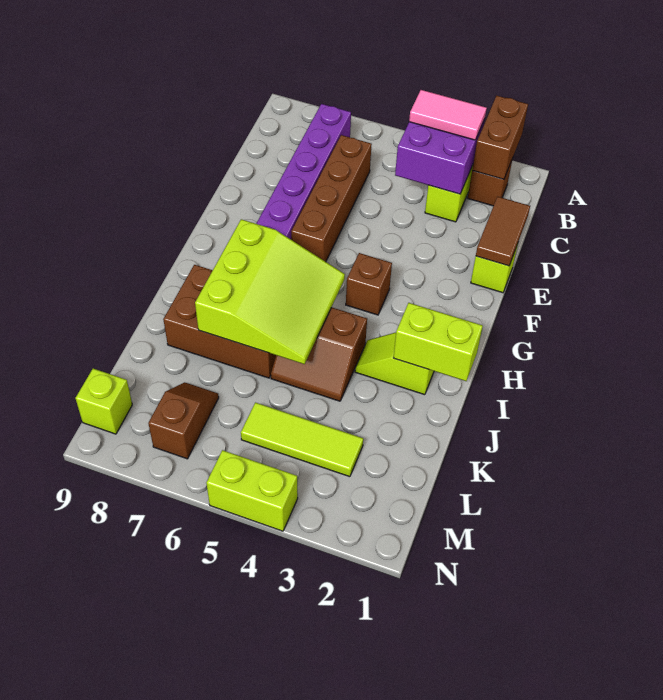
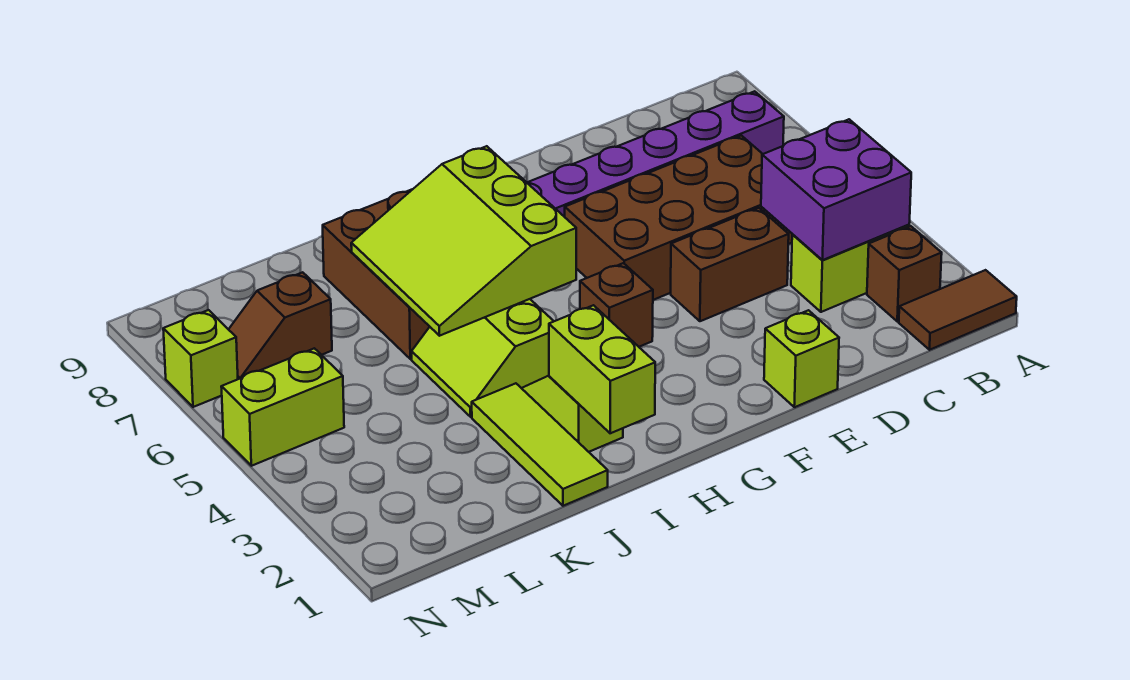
brown 1x2 brick [472,96,528,179] -> brown 1x2 brick moved to [671,208,789,321]
pink 1x2 tile [409,90,487,140] -> none
brown 1x4 brick [291,135,372,262] -> brown 2x4 brick [565,136,793,300]
brown 1x2 tile [476,197,530,266] -> brown 1x2 tile moved to [899,270,1017,350]
lime 3x3 slope [195,219,345,364] -> lime 3x3 slope turned to [351,146,576,336]
brown 2x2 slope [271,307,367,401] -> lime 2x2 slope [412,299,554,417]
lime 1x3 tile [241,403,363,477] -> lime 1x3 tile moved to [472,383,608,506]
brown 1x2 slope [148,382,219,459] -> brown 1x2 slope turned to [228,272,332,379]
lime 1x1 brick [75,369,132,434] -> lime 1x1 brick moved to [163,310,238,407]
lime 1x2 brick [206,450,298,531] -> lime 1x2 brick turned to [221,348,344,466]

